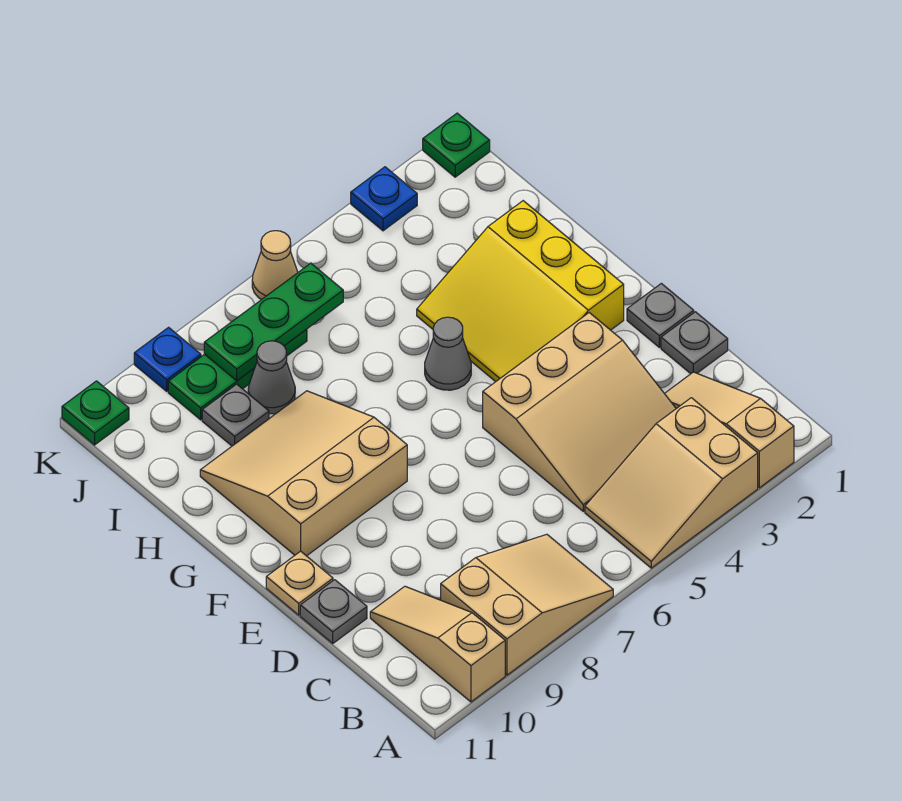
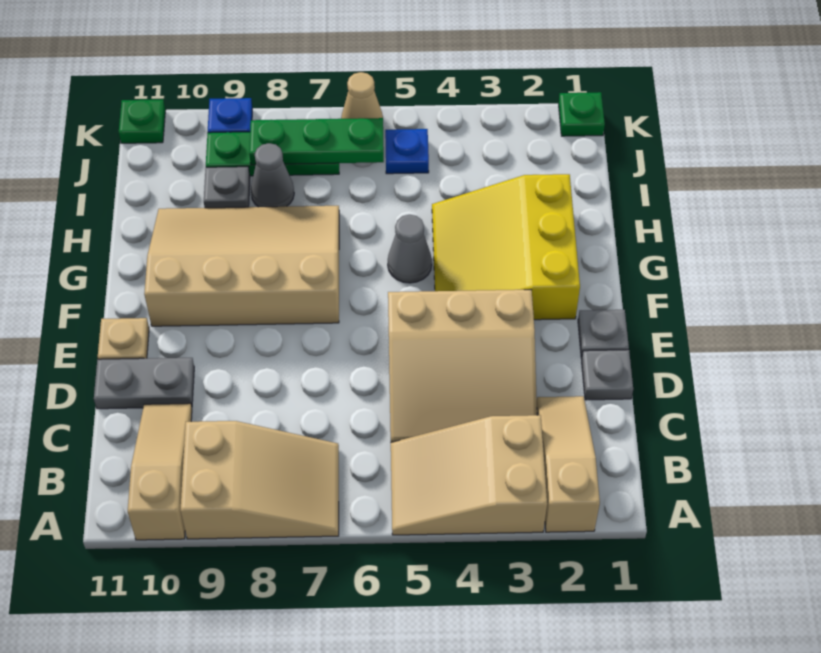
grey 1x1 plate [300,580,367,643] -> grey 1x2 plate [94,358,194,409]
tan 3x3 slope [200,391,407,556] -> tan 3x4 slope [144,206,339,326]
blue 1x1 plate [351,167,417,231] -> blue 1x1 plate moved to [385,129,429,174]

